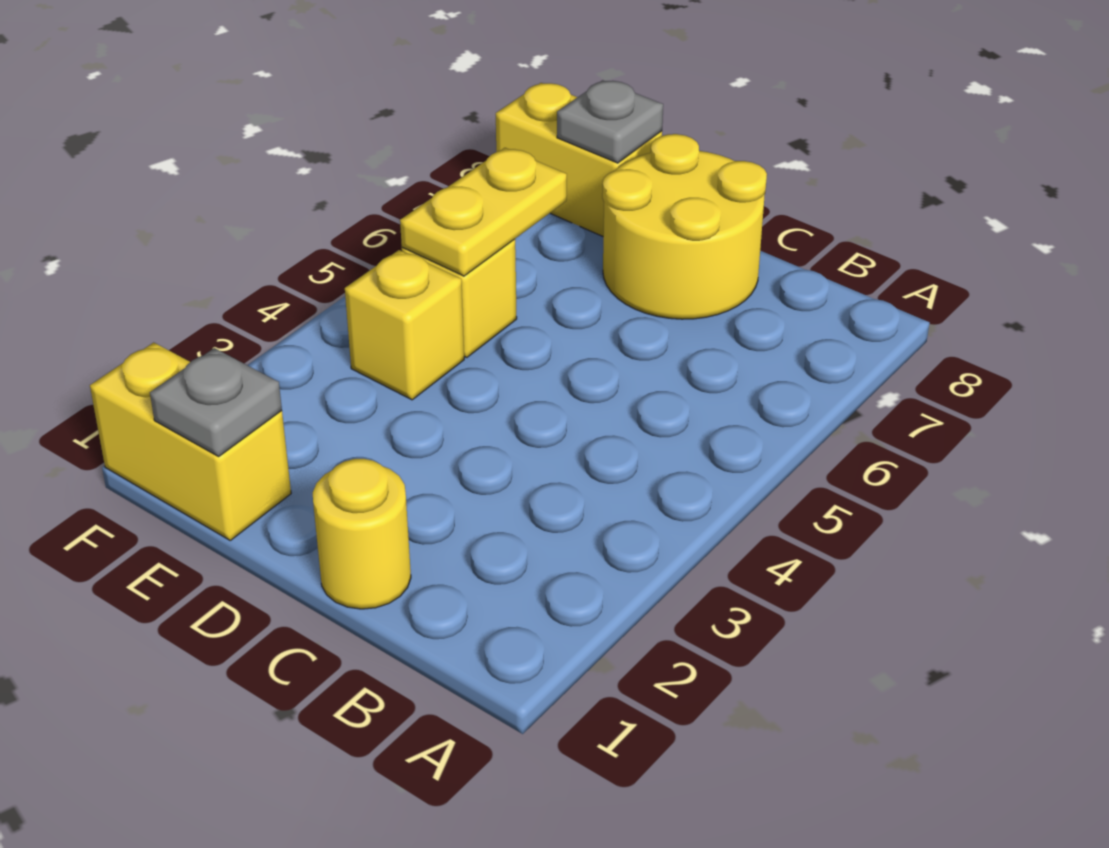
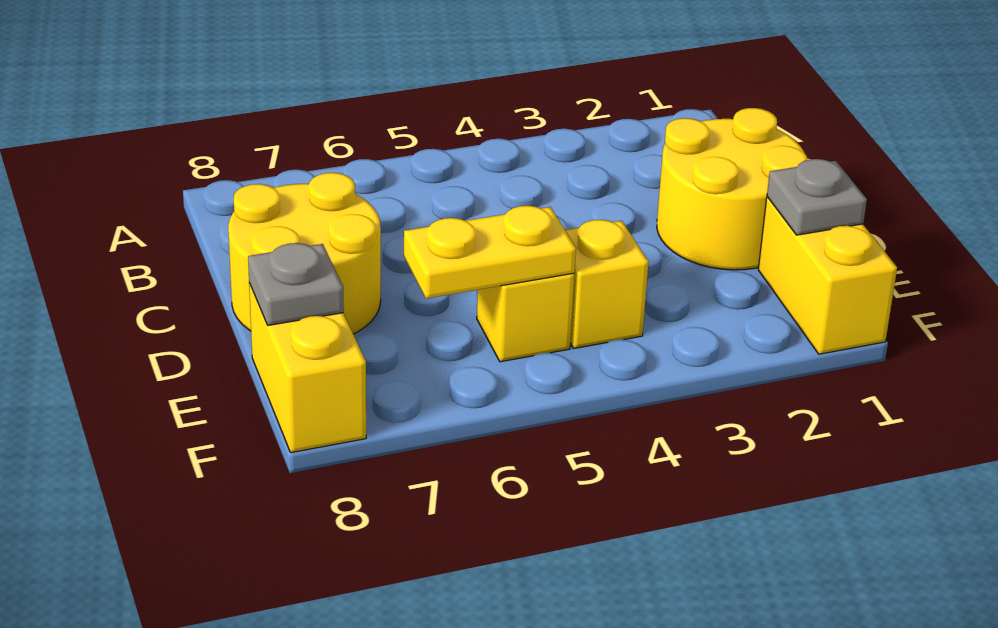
yellow 1x1 round brick [313,459,411,609] -> yellow 2x2 round brick [657,108,807,270]

